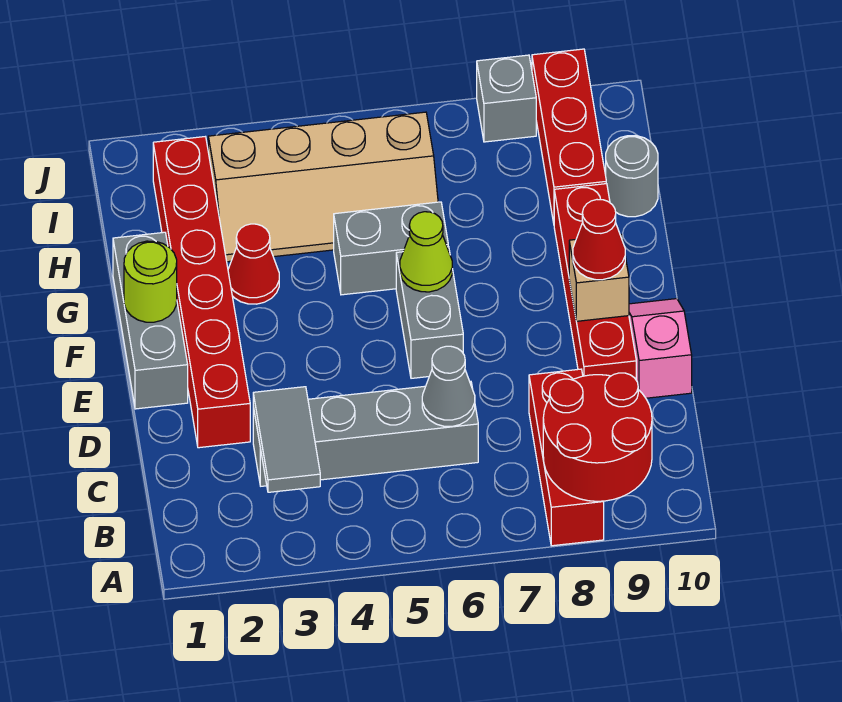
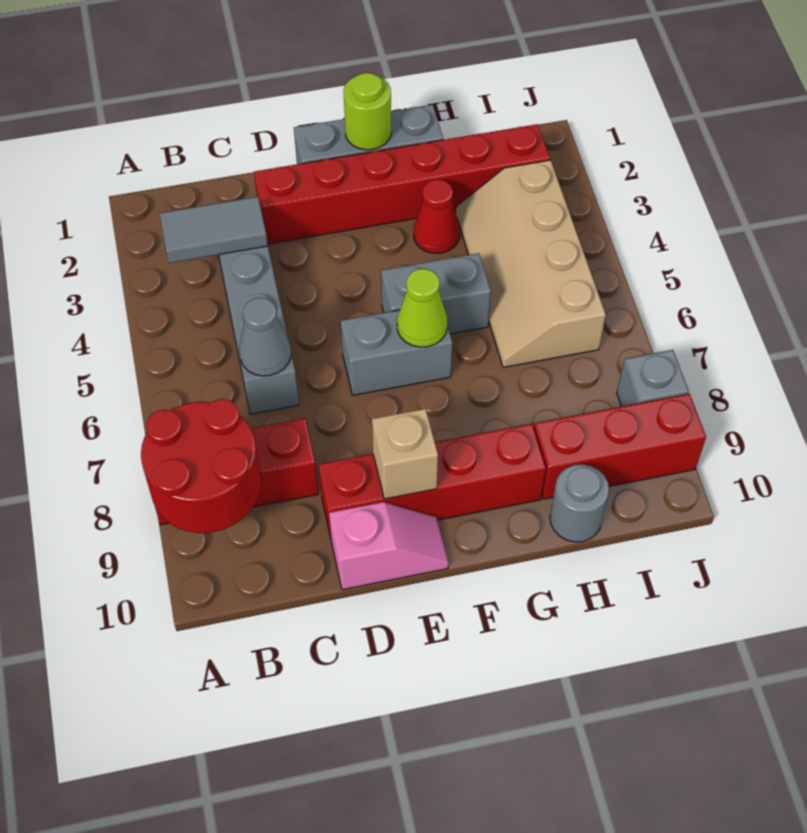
red 1x1 cone [573,200,625,280] -> none
grey 1x2 brick [334,202,448,295] -> grey 1x2 brick turned to [381,253,491,334]

